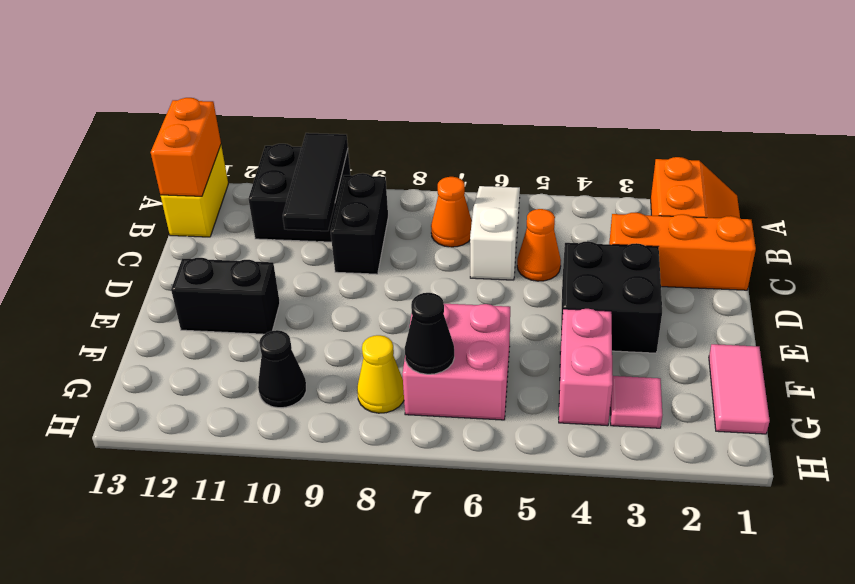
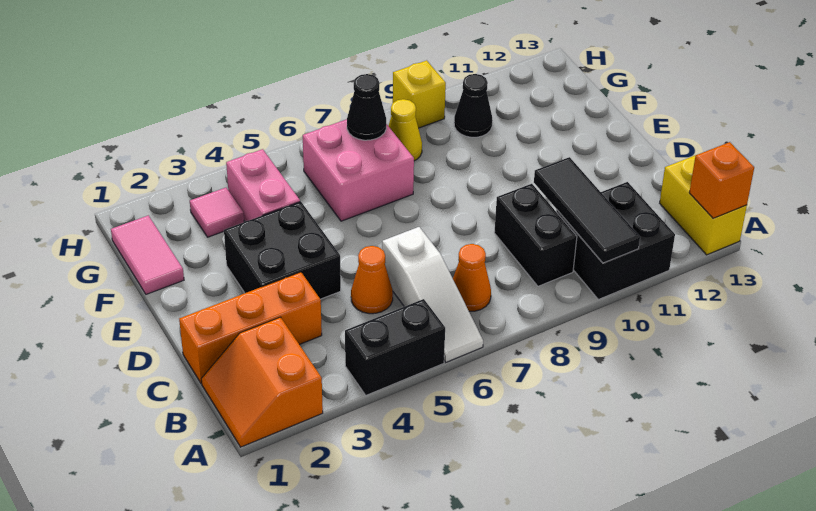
orange 1x2 brick [151,98,221,196] -> orange 1x1 brick [689,142,754,218]
black 1x2 brick [171,258,280,334] -> black 1x2 brick moved to [345,299,445,395]
none -> yellow 1x1 brick [393,60,446,128]

